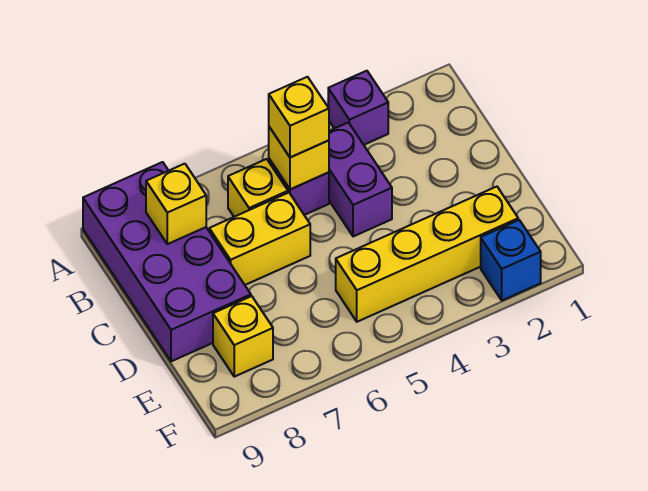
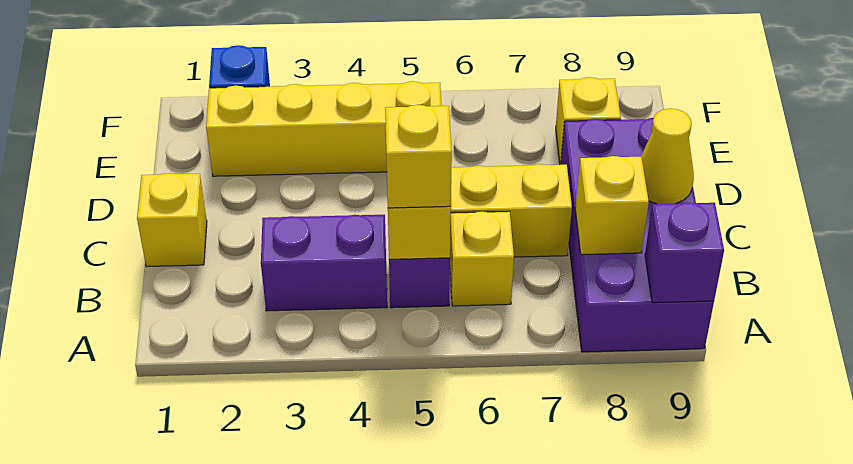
purple 1x1 brick [328,71,388,145] -> purple 1x1 brick moved to [645,203,724,303]
purple 1x2 brick [329,122,392,237] -> purple 1x2 brick turned to [261,215,387,311]
none -> yellow 1x1 brick [137,173,207,267]
none -> yellow 1x1 cone [641,109,694,204]

